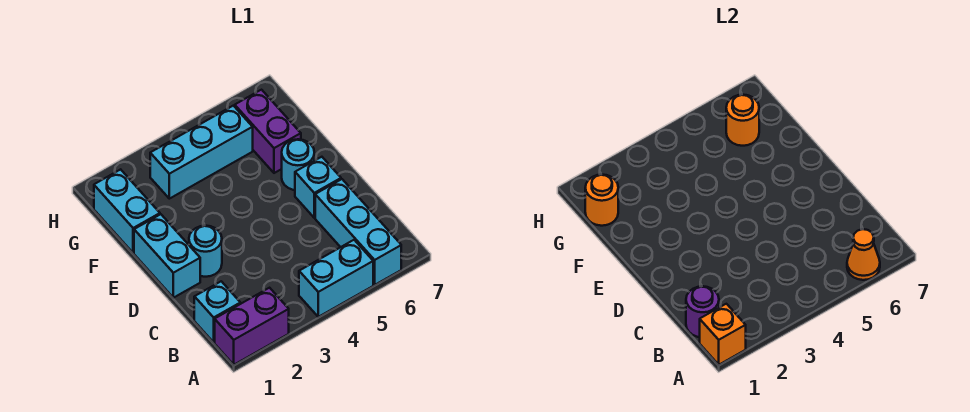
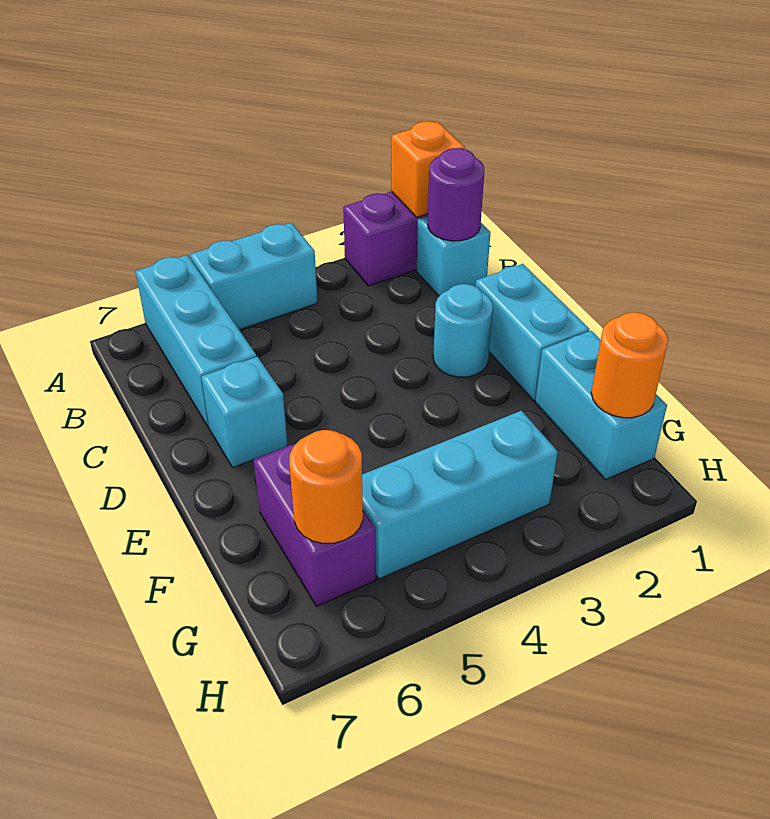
orange 1x1 cone [847,229,880,280] -> none
cyan 1x1 round brick [282,139,314,190] -> none

